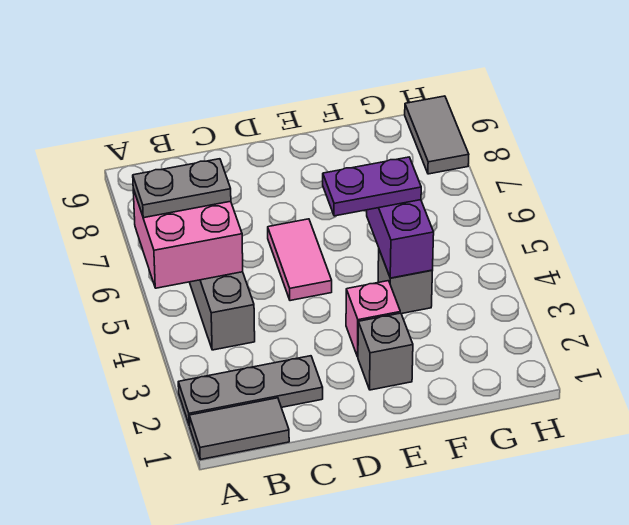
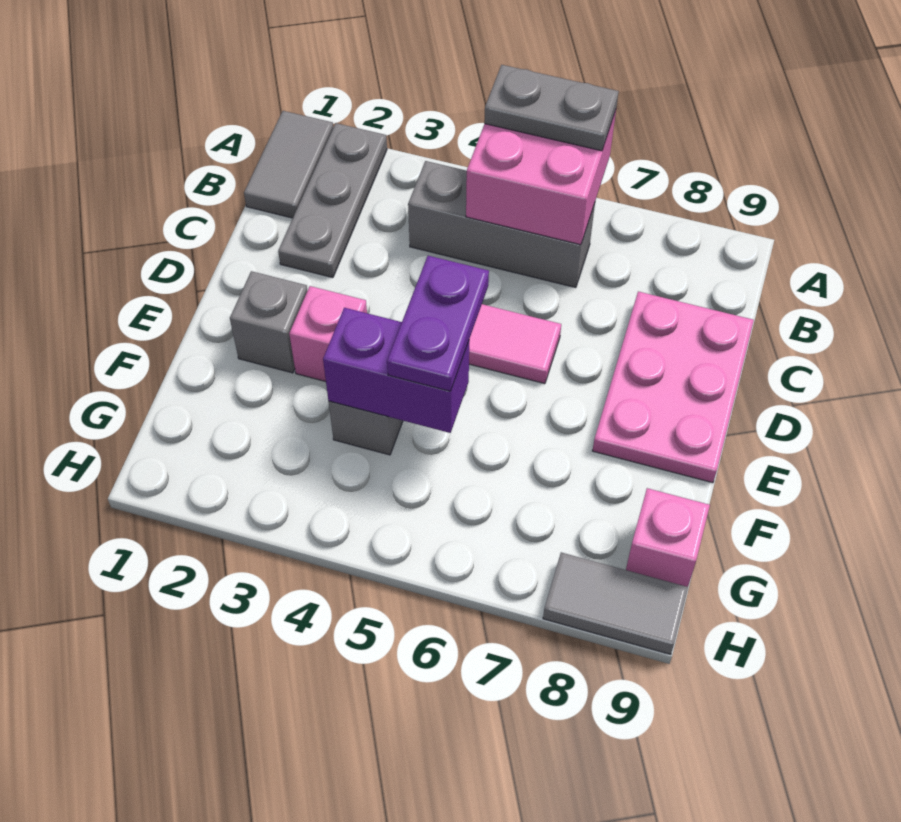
grey 1x2 plate [133,159,231,218] -> grey 1x2 plate turned to [484,65,619,151]
none -> pink 2x3 plate [593,292,754,483]
none -> pink 1x1 brick [626,488,710,587]

